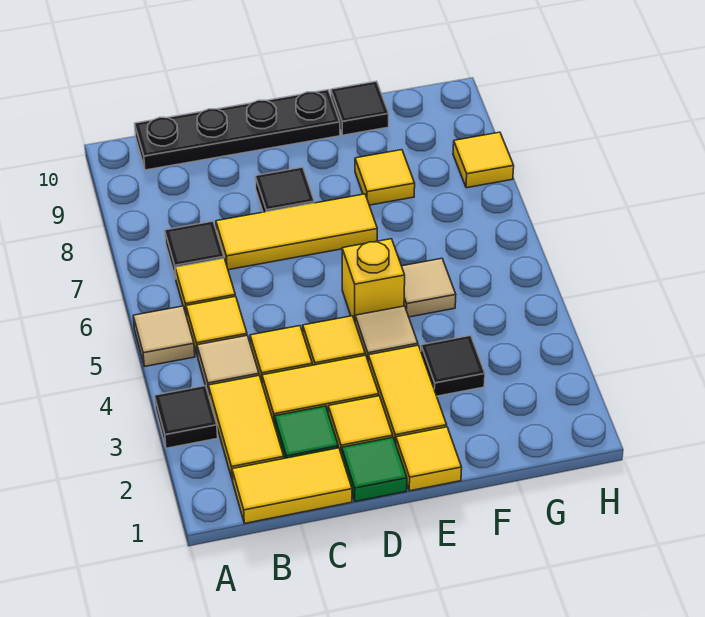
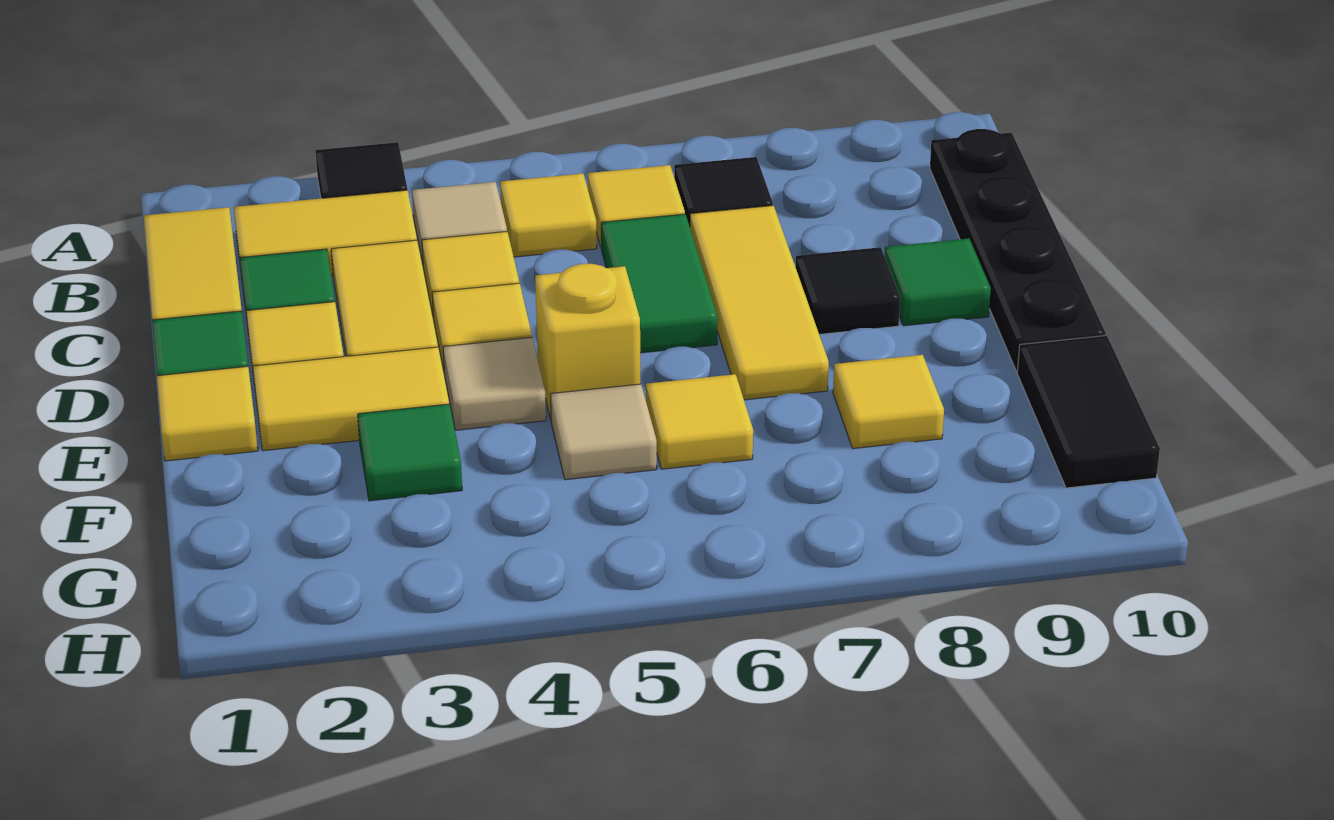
tan 1x1 tile [133,306,195,366] -> none
none -> green 1x2 tile [601,214,718,353]
none -> green 1x1 tile [885,238,991,326]
black 1x1 tile [421,335,485,396] -> green 1x1 tile [358,404,462,501]
black 1x1 tile [331,81,389,135] -> black 1x2 tile [1017,335,1160,488]
yellow 1x1 tile [453,132,514,188] -> yellow 1x1 tile moved to [646,374,753,469]

